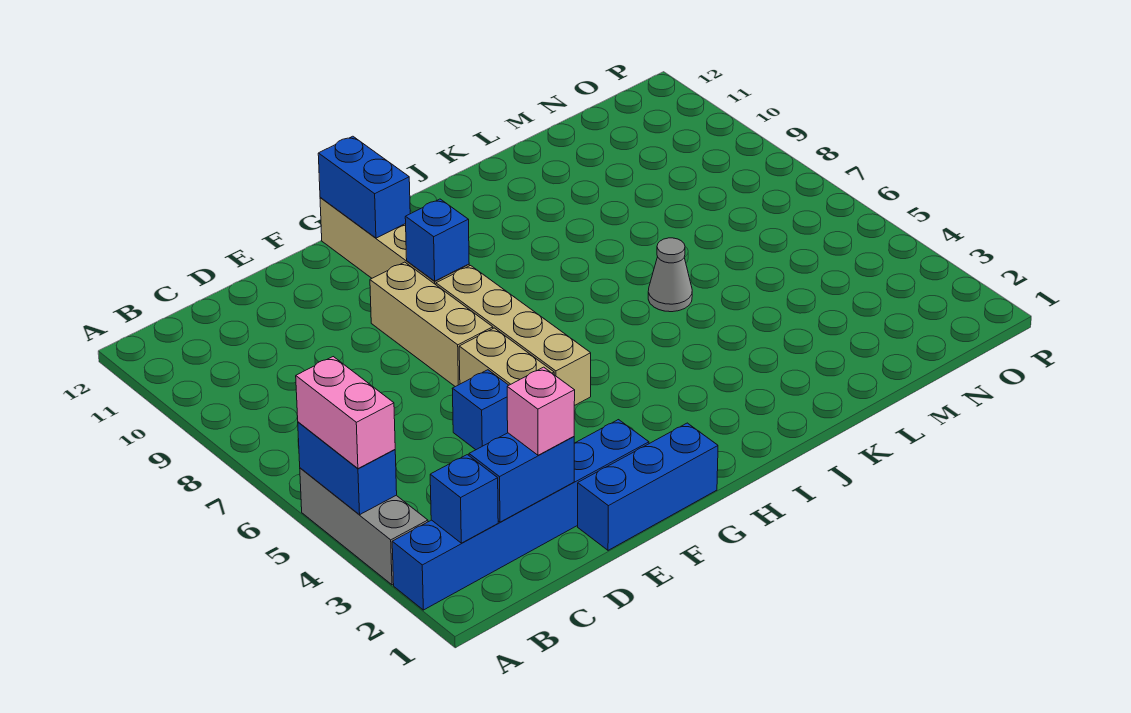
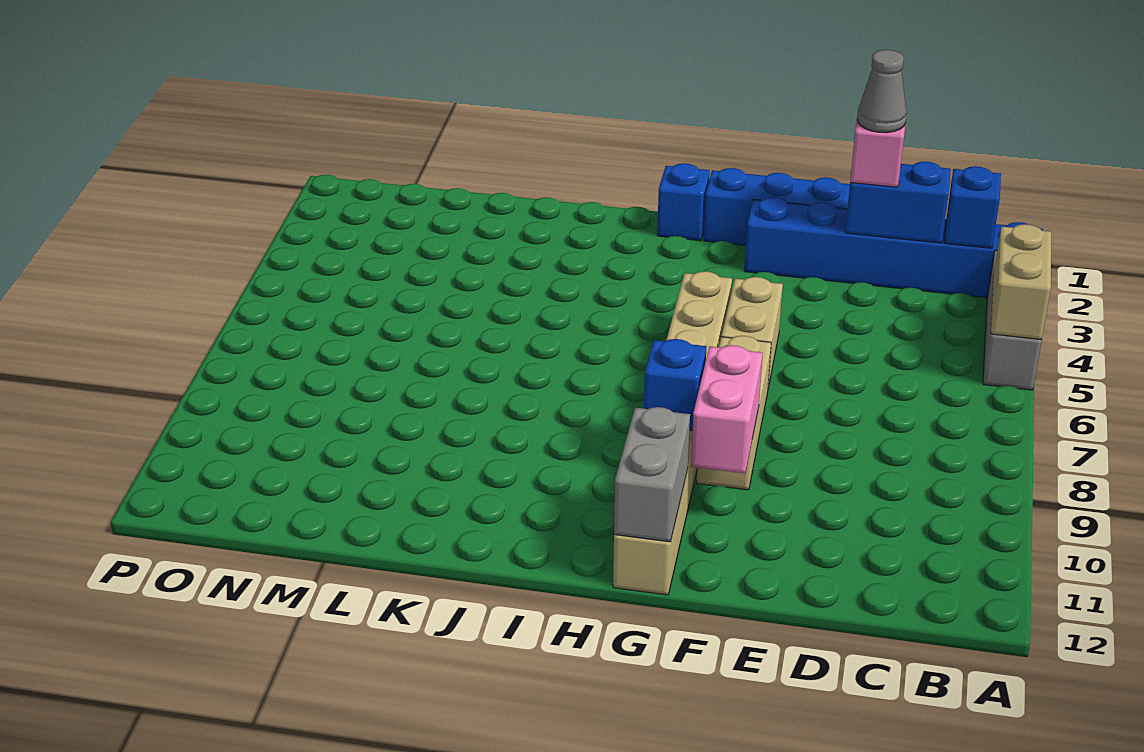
blue 1x2 brick [298,422,397,515] -> tan 1x2 brick [991,224,1051,340]
pink 1x2 brick [296,357,395,469] -> pink 1x2 brick moved to [691,345,763,473]
blue 1x1 brick [452,370,509,450] -> blue 1x1 brick moved to [657,163,710,241]
blue 1x2 brick [318,136,410,238] -> grey 1x2 brick [614,407,690,542]
grey 1x1 cone [648,238,692,312] -> grey 1x1 cone moved to [857,50,907,133]

